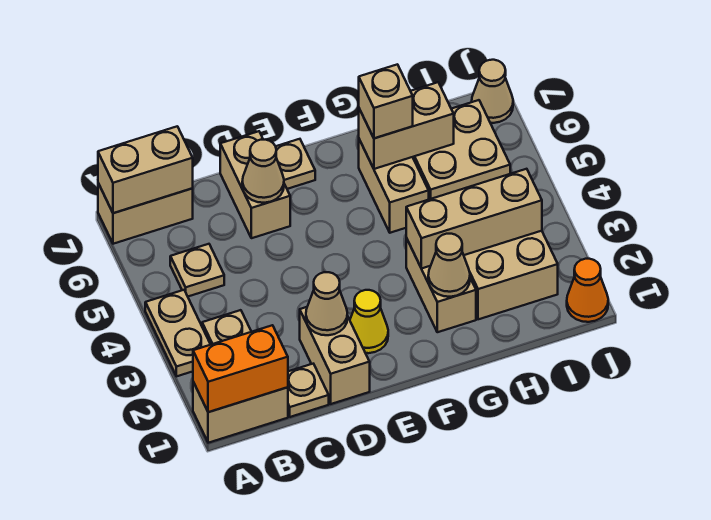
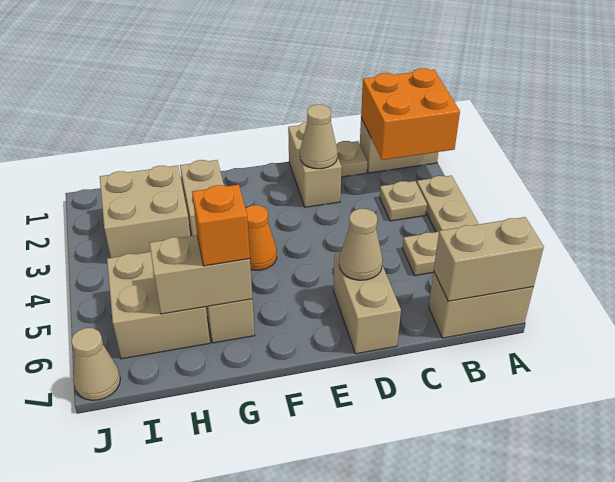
orange 1x2 brick [193,325,288,412] -> orange 2x2 brick [361,68,460,160]
yellow 1x1 cone [350,290,388,353] -> none
tan 1x1 plate [276,139,315,189] -> none
tan 1x1 cone [428,234,470,297] -> none
tan 1x3 brick [406,169,542,269] -> none
tan 1x1 brick [359,64,413,138] -> orange 1x1 brick [192,185,250,266]
orange 1x1 cone [567,259,608,322] -> orange 1x1 cone moved to [246,205,277,270]

